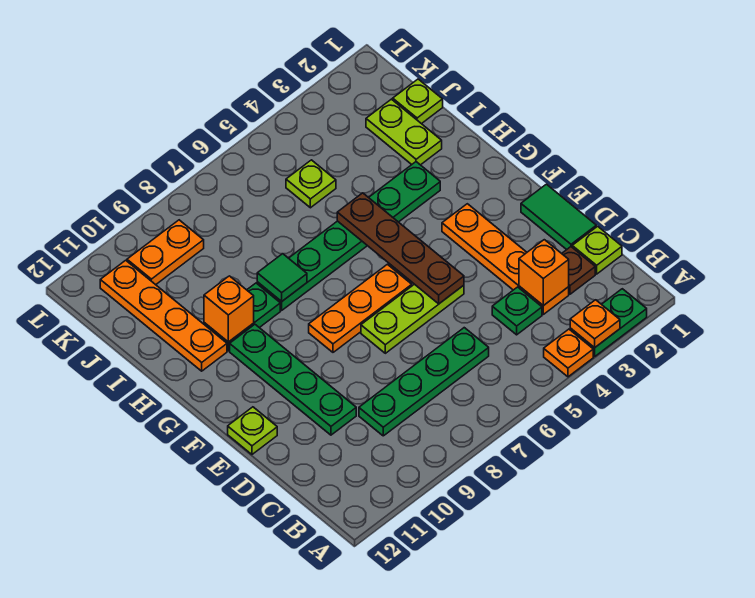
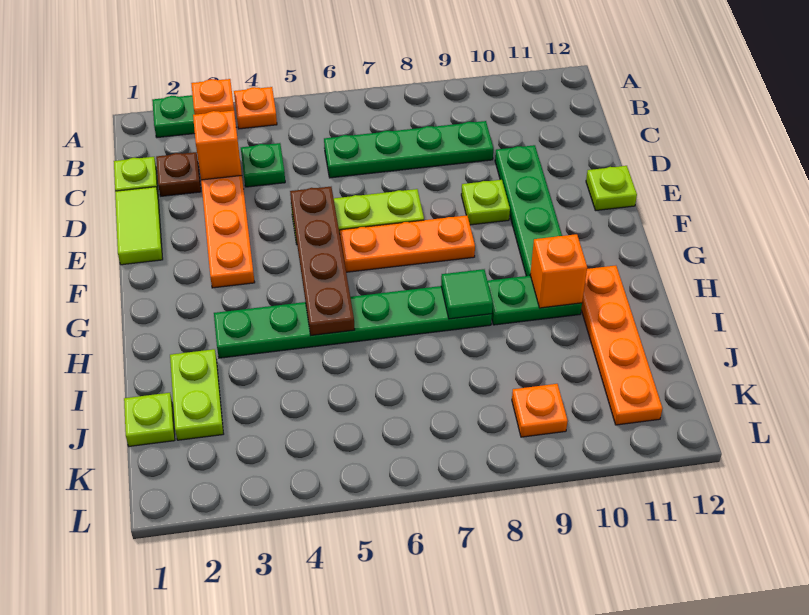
green 1x2 tile [521,184,596,250] -> lime 1x2 tile [115,187,163,265]
lime 1x1 plate [286,160,336,208] -> lime 1x1 plate moved to [461,180,510,225]
orange 1x2 plate [127,220,204,285] -> orange 1x1 plate [512,384,568,437]

